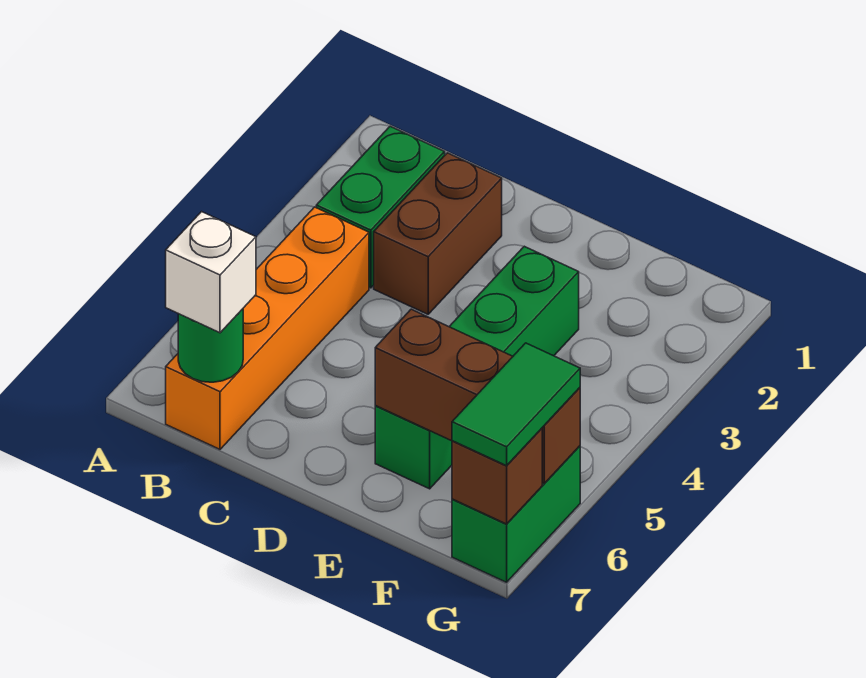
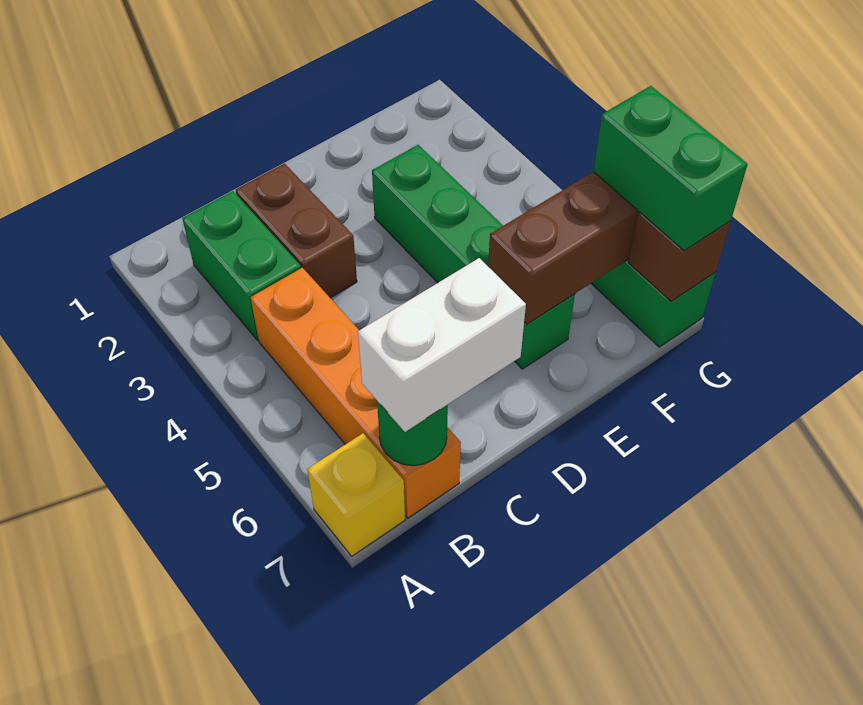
none -> yellow 1x1 brick [307,433,405,556]
white 1x1 brick [166,212,256,333] -> white 1x2 brick [358,258,526,432]
green 1x2 tile [452,343,580,466] -> green 1x2 brick [593,86,748,251]

